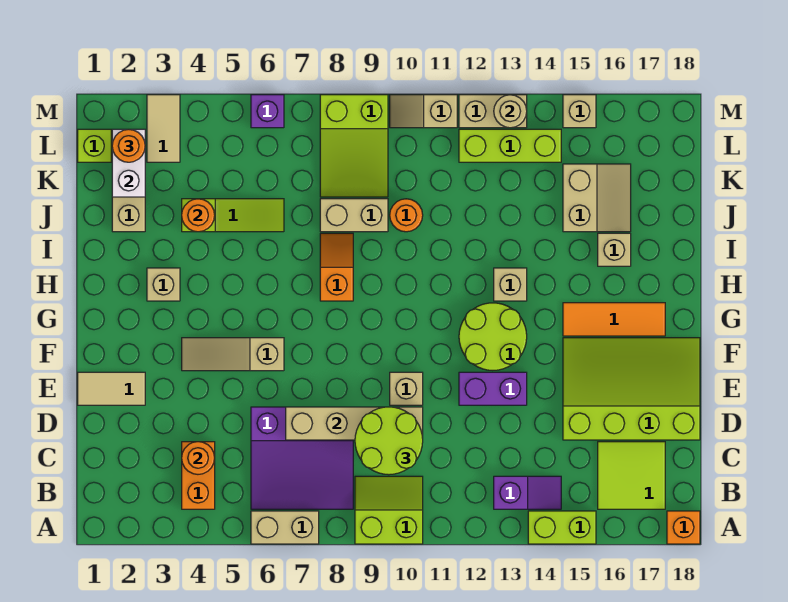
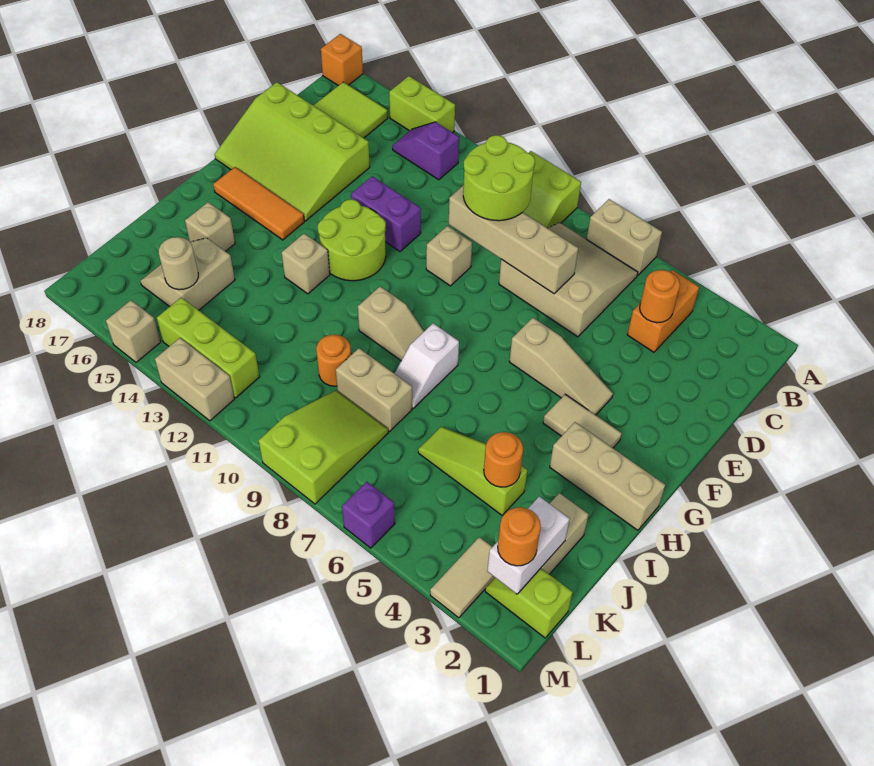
purple 3x3 slope [251,407,353,509] -> tan 3x3 slope [499,223,638,337]
tan 1x2 tile [78,372,145,405] -> tan 1x2 tile moved to [543,394,622,448]
tan 1x1 brick [147,268,180,301] -> tan 1x3 brick [550,422,665,530]
orange 1x2 slope [320,233,353,301] -> white 1x2 slope [394,323,459,408]
tan 1x2 slope [390,95,457,128] -> tan 1x2 slope moved to [358,286,424,361]
tan 1x1 round brick [494,95,527,128] -> tan 1x1 round brick moved to [159,237,198,290]

